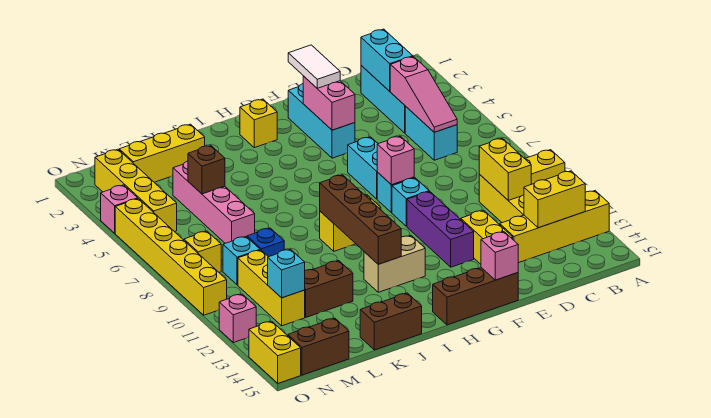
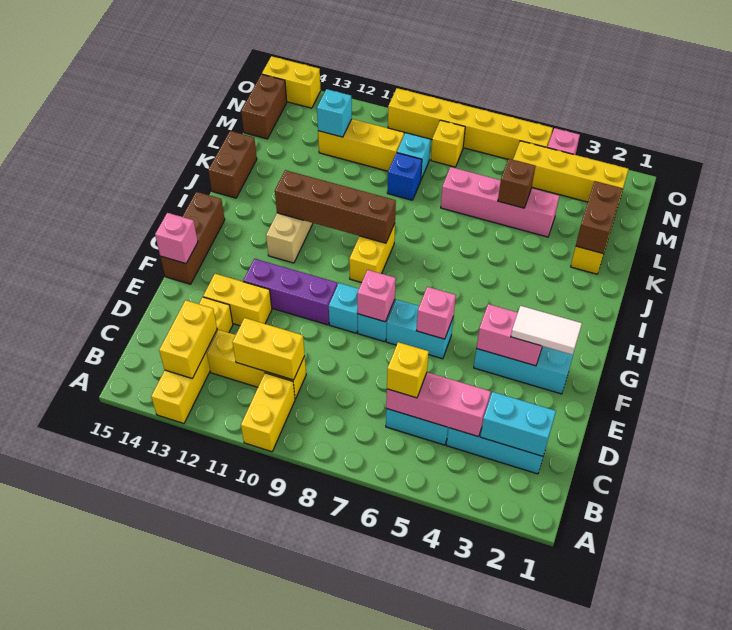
pink 1x3 slope [390,57,457,132] -> pink 1x3 brick [386,372,491,437]
yellow 1x1 brick [240,99,277,148] -> yellow 1x1 brick moved to [387,342,429,398]
brown 1x2 brick [305,261,353,317] -> brown 1x2 brick moved to [576,181,623,253]
pink 1x1 brick [219,294,256,343] -> pink 1x1 brick moved to [416,287,456,339]

